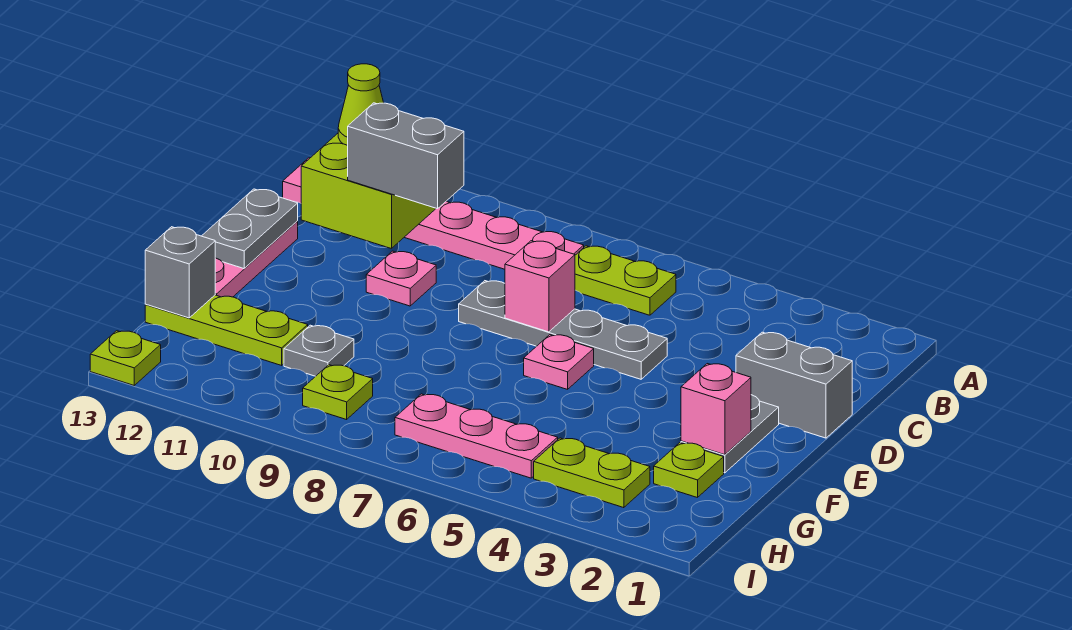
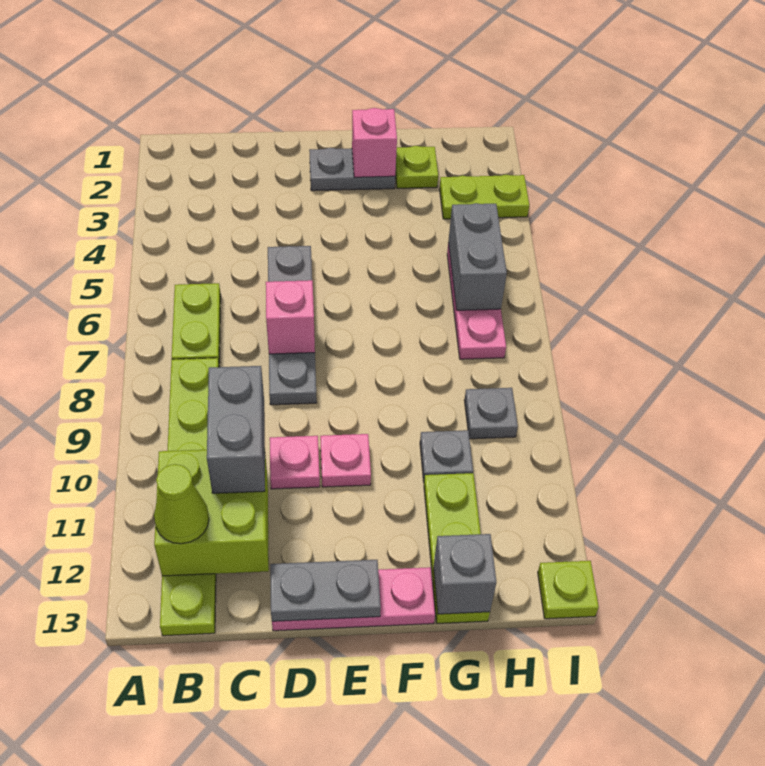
pink 1x6 plate [283,158,584,269] -> lime 1x6 plate [160,358,219,636]
grey 1x2 brick [736,332,852,438] -> grey 1x2 brick moved to [448,203,507,310]
pink 1x1 plate [524,335,594,389] -> pink 1x1 plate moved to [320,434,371,487]
lime 1x2 plate [534,438,650,508] -> lime 1x2 plate turned to [440,175,529,219]
lime 1x1 plate [303,365,373,420] -> grey 1x1 plate [464,388,518,439]

